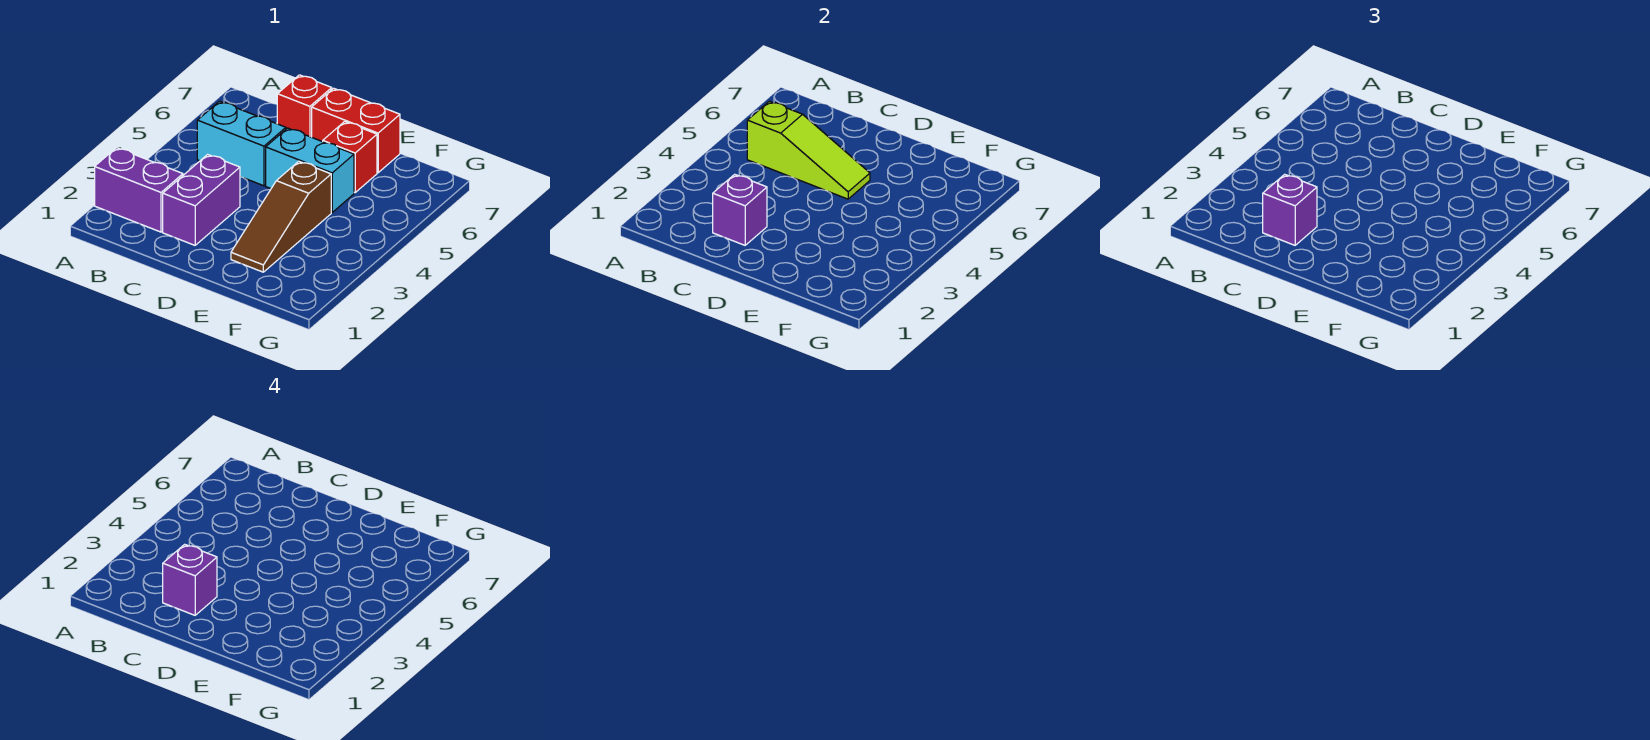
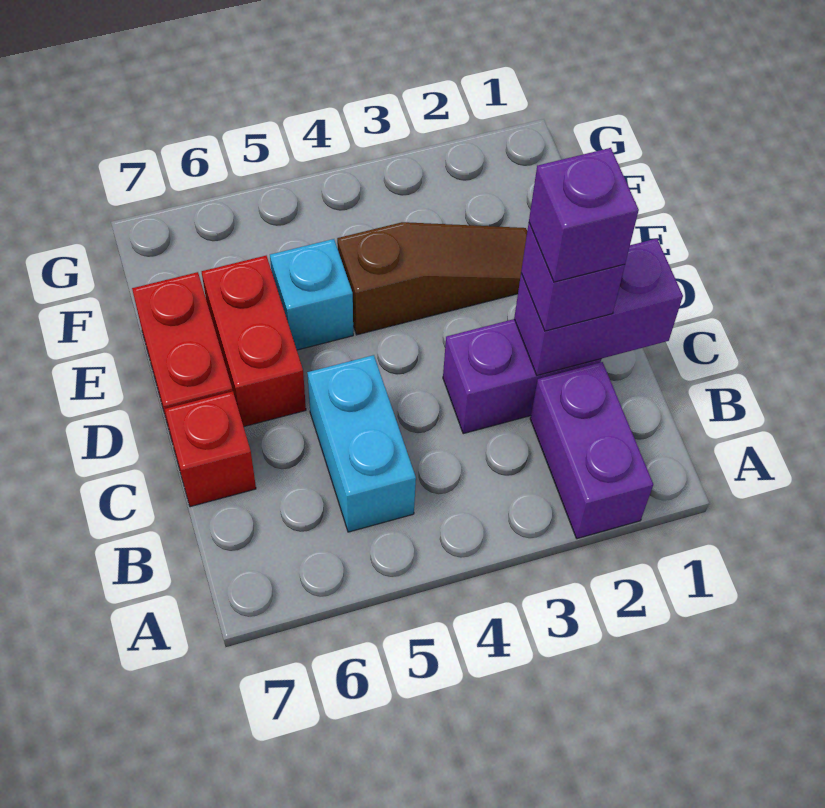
lime 1x3 slope [747,101,870,199] -> none
purple 1x1 brick [713,174,767,245] -> purple 1x2 brick [514,239,683,376]
cyan 1x2 brick [266,128,354,212] -> cyan 1x1 brick [270,239,353,350]
red 1x1 brick [323,122,377,193] -> red 1x2 brick [202,256,306,427]

